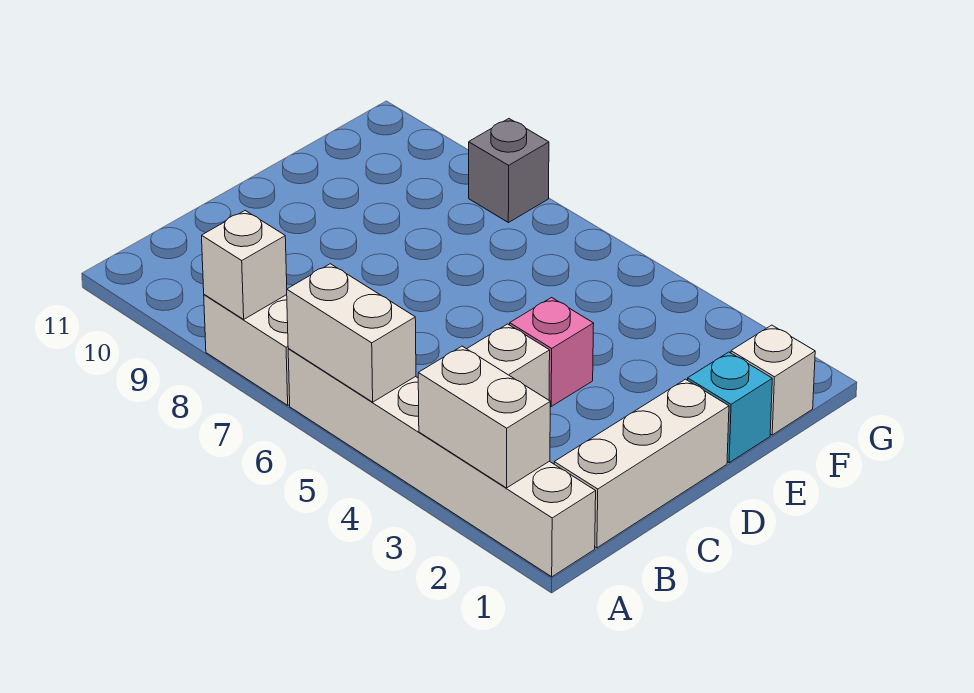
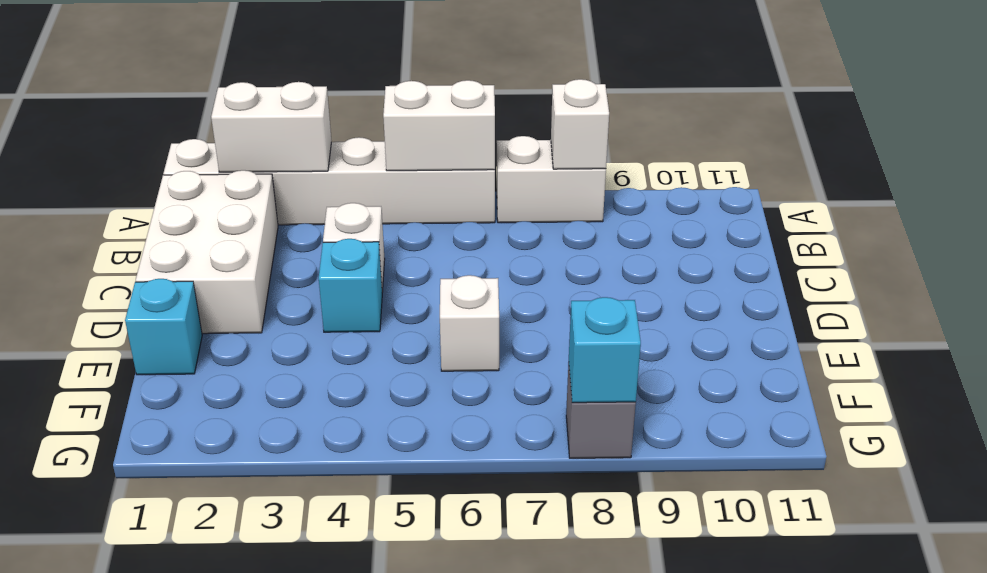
white 1x3 brick [554,379,729,548] -> white 2x3 brick [136,170,278,334]
pink 1x1 brick [510,298,594,406] -> cyan 1x1 brick [319,239,382,332]
white 1x1 brick [731,325,815,435] -> white 1x1 brick moved to [440,275,499,371]
none -> cyan 1x1 brick [569,297,641,403]

